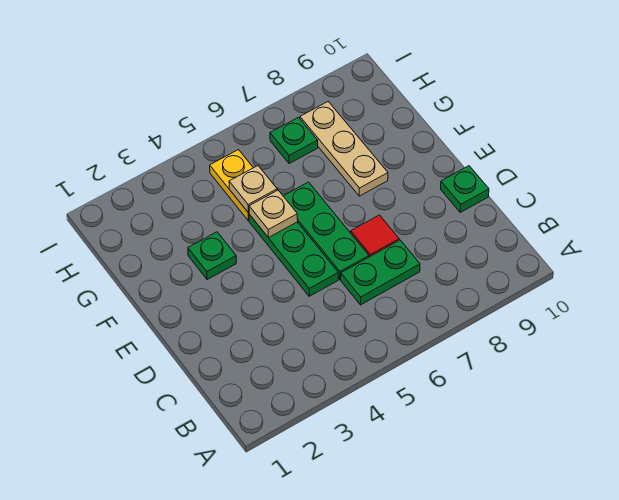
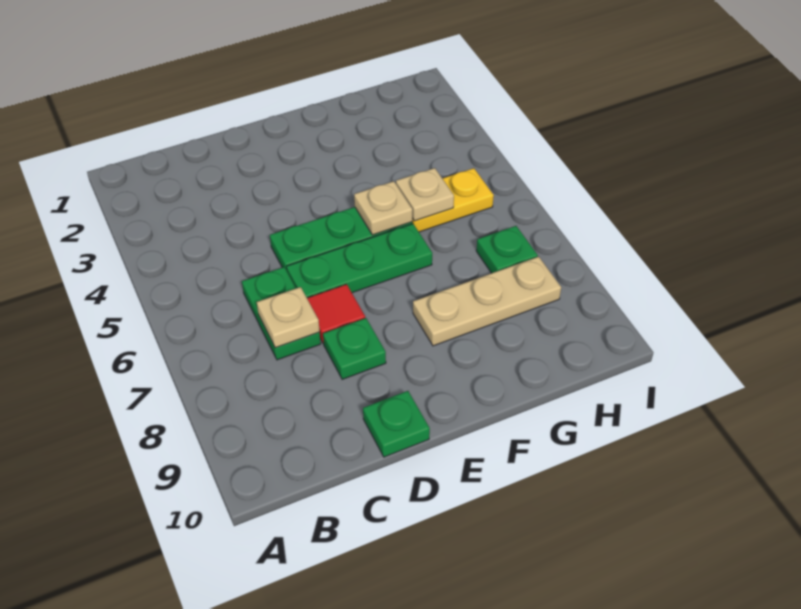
none -> tan 1x1 plate [257,287,320,348]
green 1x1 plate [188,232,236,280] -> green 1x1 plate moved to [323,318,386,379]

